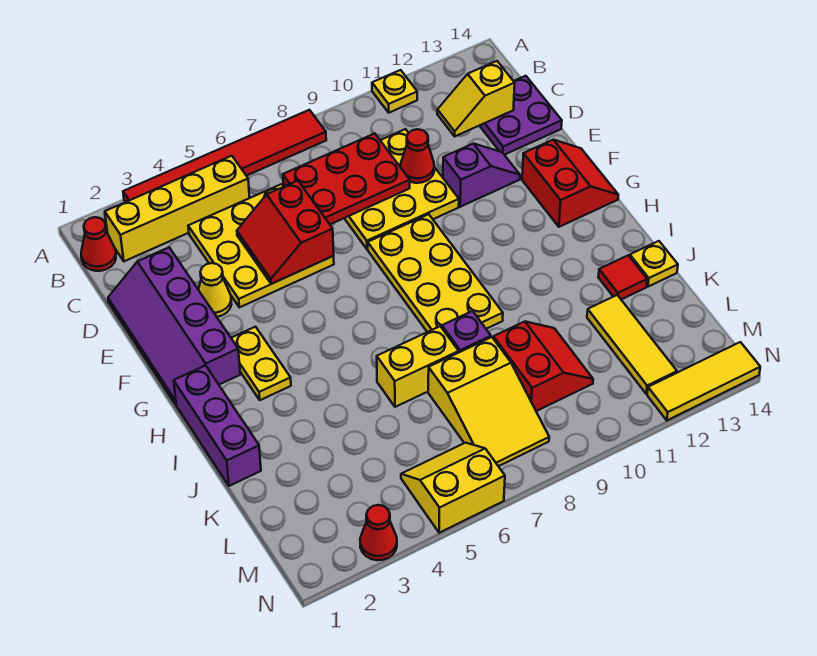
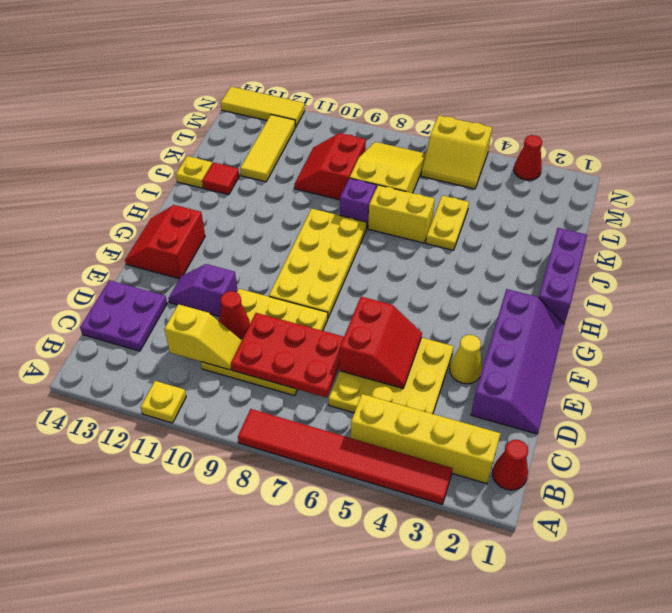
yellow 1x2 slope [437,61,515,136] -> yellow 1x2 slope moved to [164,304,242,370]
yellow 1x2 plate [231,327,291,400] -> yellow 1x2 plate moved to [426,195,469,250]

